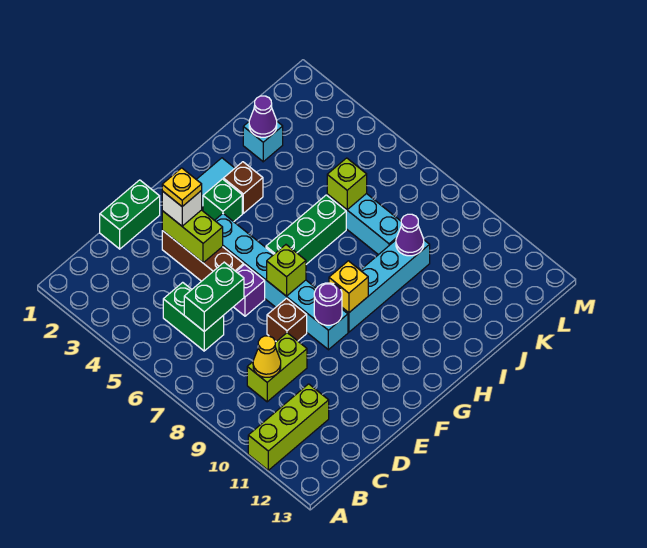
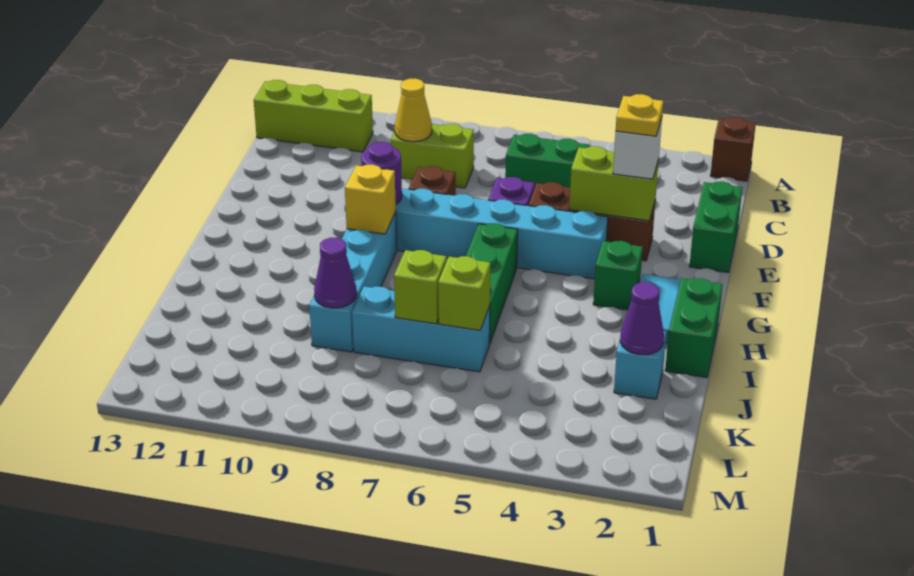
lime 1x3 brick [248,384,329,470] -> lime 1x3 brick turned to [254,80,373,152]
green 1x2 brick [184,262,244,331] -> green 1x2 brick moved to [665,278,723,378]
lime 1x2 brick [247,333,307,402] -> lime 1x2 brick turned to [391,124,474,188]
lime 1x1 brick [267,245,306,296] -> lime 1x1 brick moved to [394,250,447,324]
brown 1x1 brick [223,162,263,213] -> brown 1x1 brick moved to [710,117,756,181]

